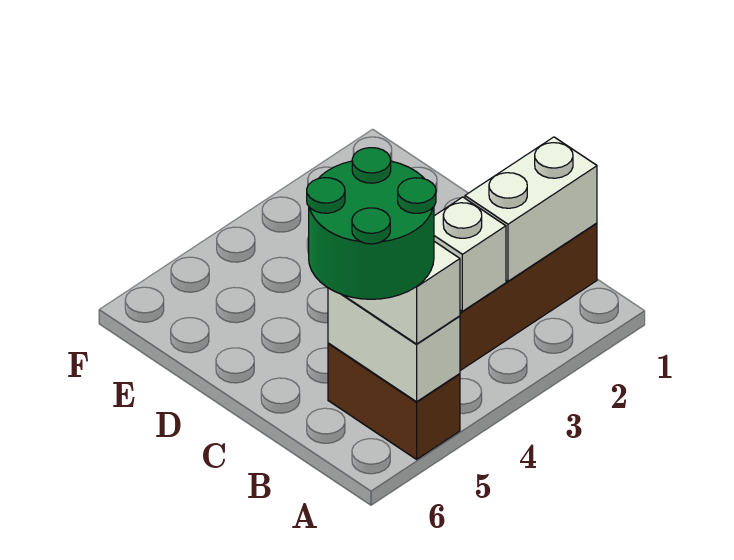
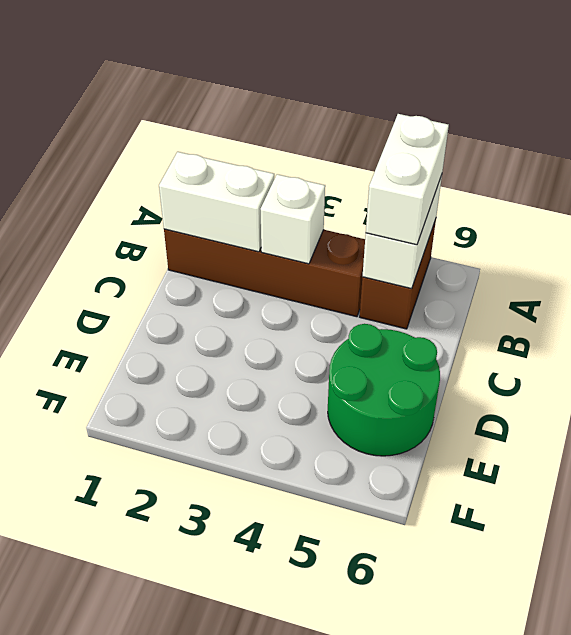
green 2x2 round brick [307,148,436,299] -> green 2x2 round brick moved to [328,324,440,456]

